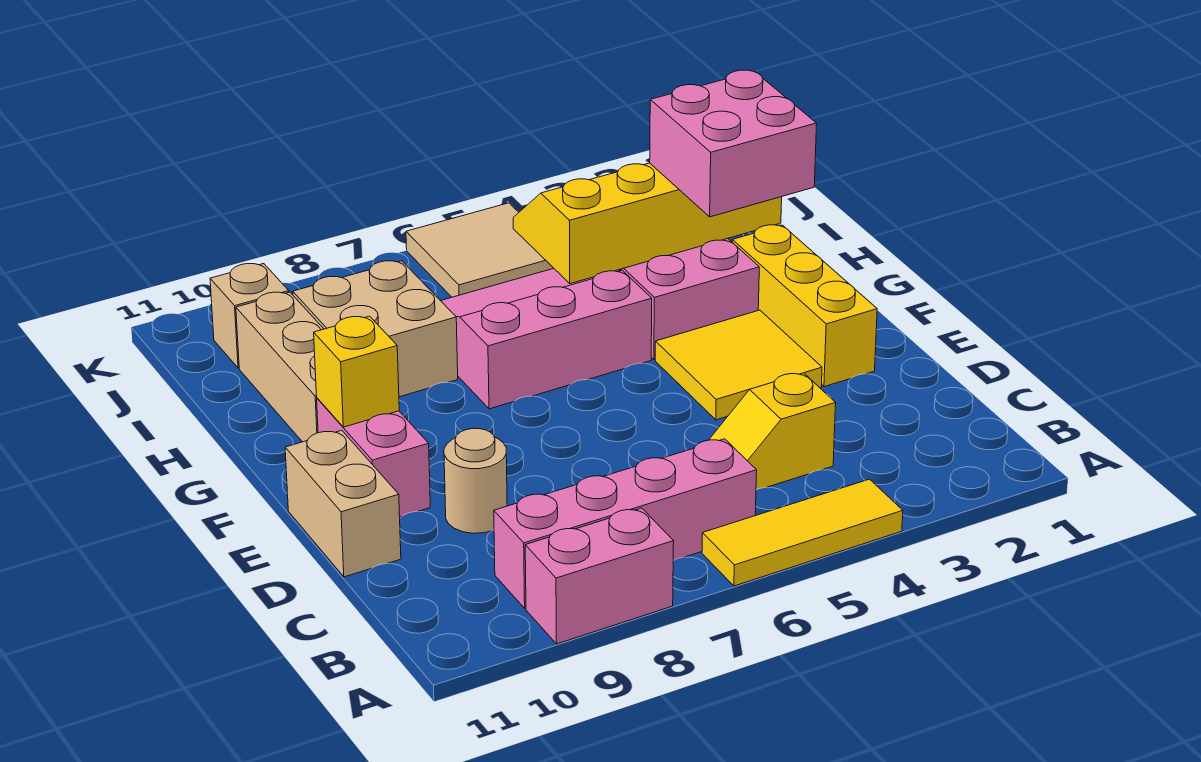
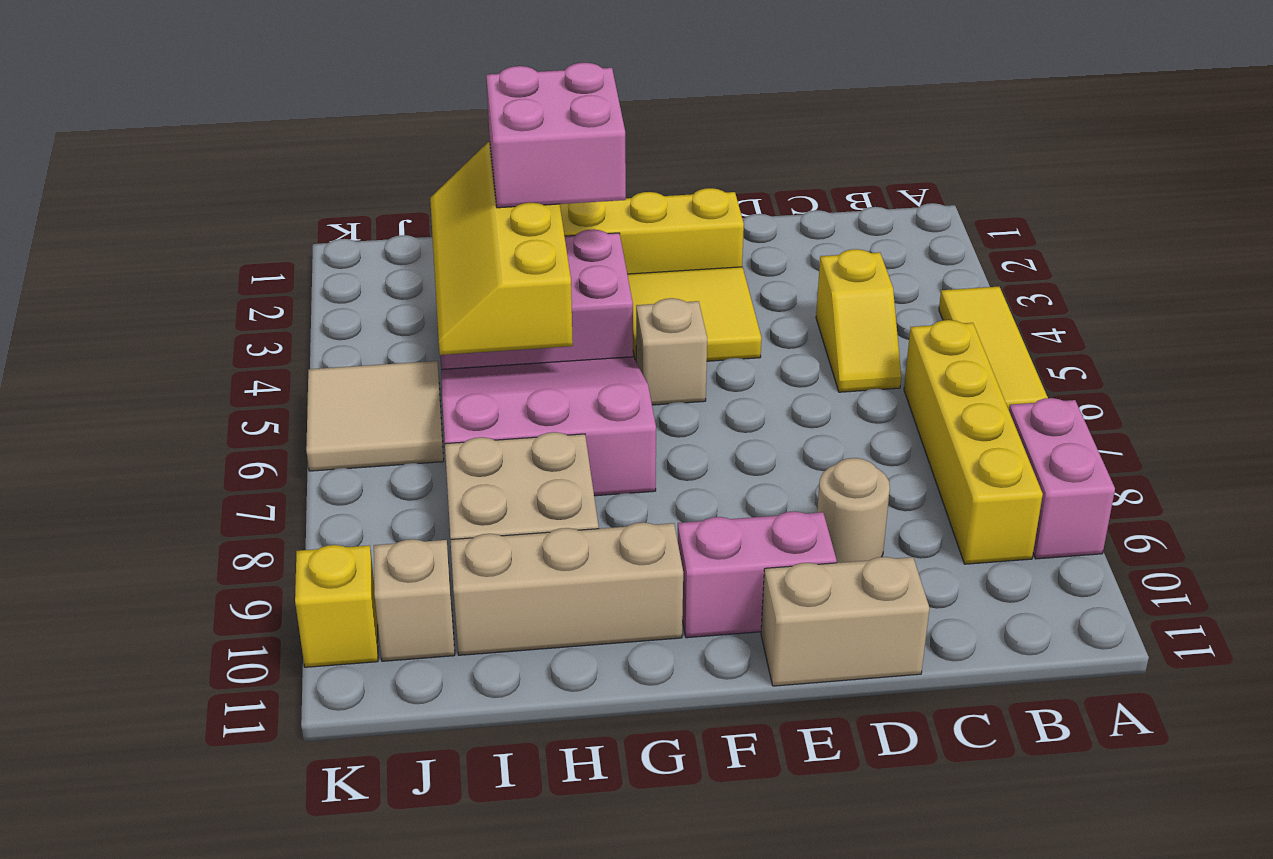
pink 1x4 brick [494,439,757,608] -> yellow 1x4 brick [904,320,1043,564]
none -> tan 1x1 brick [636,298,707,405]
yellow 1x1 brick [314,316,399,427] -> yellow 1x1 brick moved to [295,545,378,667]
pink 3x3 slope [441,268,652,409] -> pink 3x3 slope turned to [441,357,656,496]

